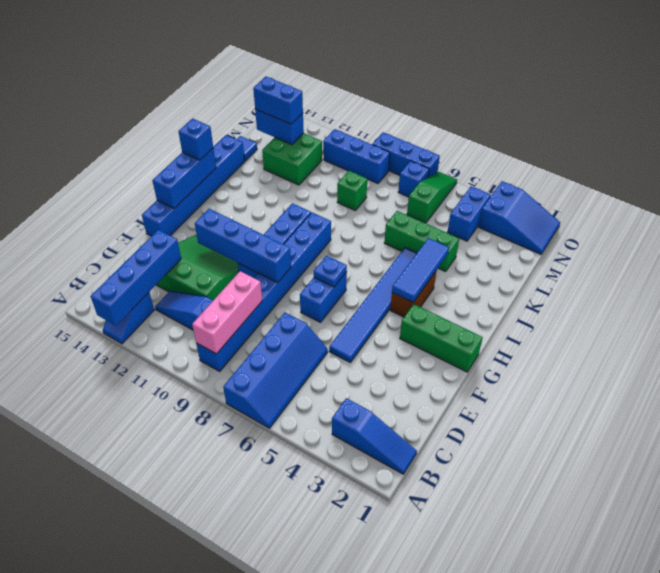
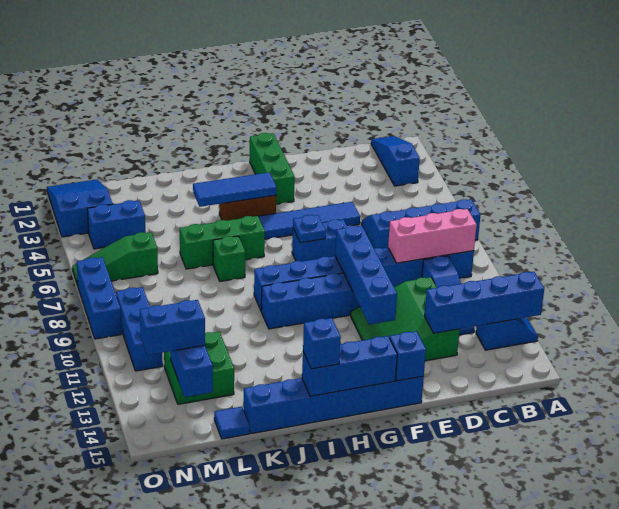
green 1x3 brick [384,211,459,271] -> green 1x3 brick turned to [180,216,265,269]
green 1x1 brick [337,171,367,211] -> green 1x1 brick moved to [213,236,245,281]
blue 1x2 brick [253,77,303,124] -> blue 1x2 brick turned to [140,300,205,355]
blue 1x1 brick [398,161,429,197] -> blue 1x1 brick moved to [389,331,426,381]

